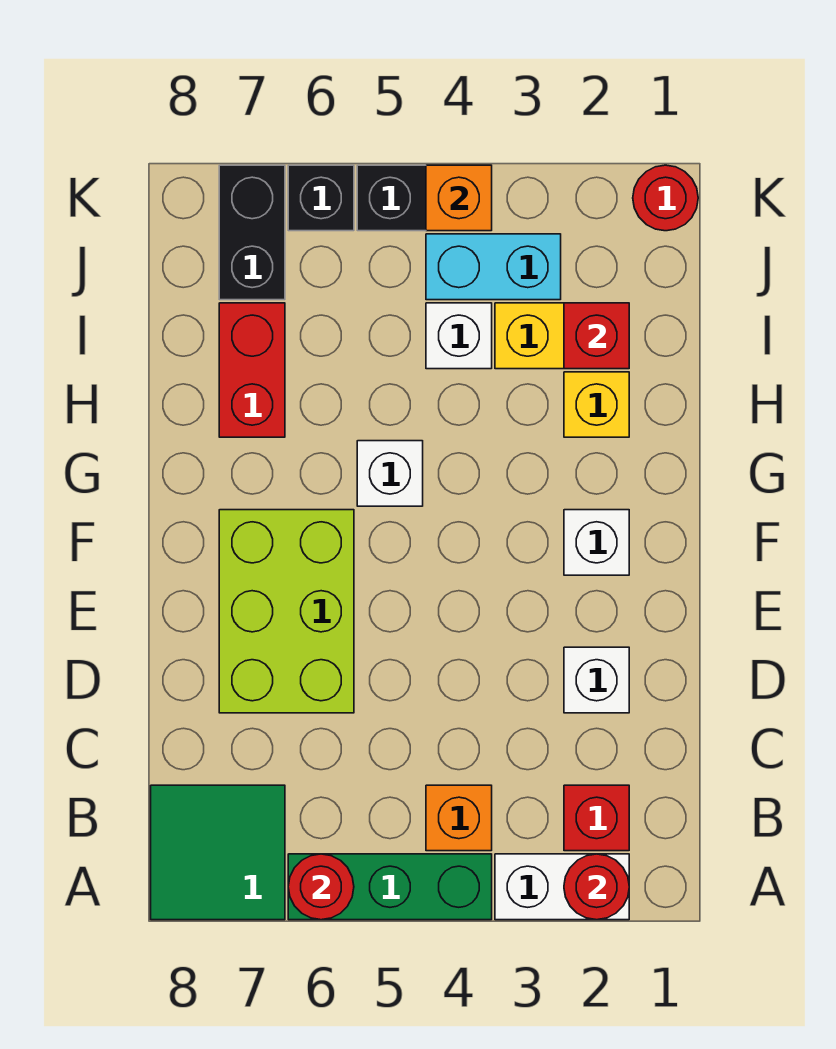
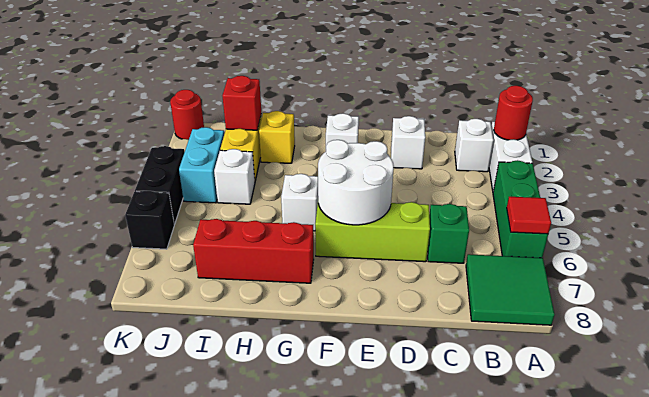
red 1x1 round brick [288,854,354,920] -> red 1x1 tile [507,197,551,234]
red 1x1 brick [564,785,629,851] -> white 1x1 brick [455,119,494,172]
orange 1x1 brick [426,785,492,851] -> none
none -> green 1x1 brick [427,204,469,263]
lime 2x3 brick [219,510,354,713] -> lime 1x3 brick [315,202,430,262]
none -> white 2x2 round brick [318,140,394,225]
red 1x2 brick [219,303,285,437] -> red 1x3 brick [193,219,314,283]
black 1x2 brick [219,165,285,300] -> none
orange 1x1 brick [426,165,492,231] -> none

